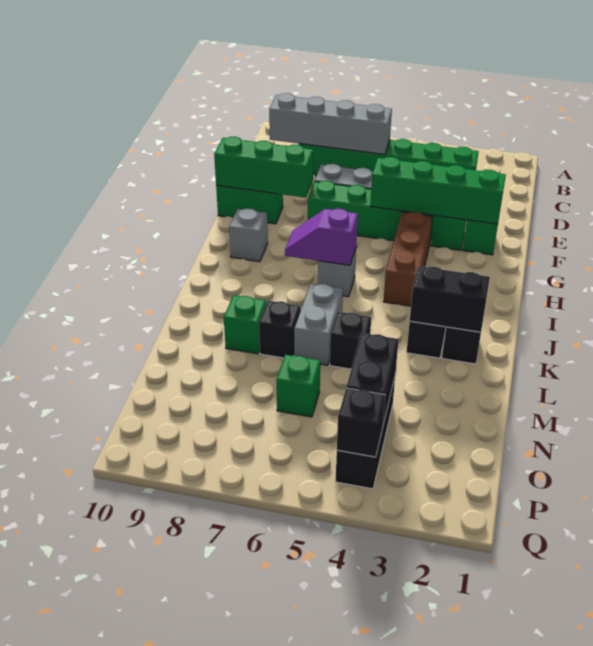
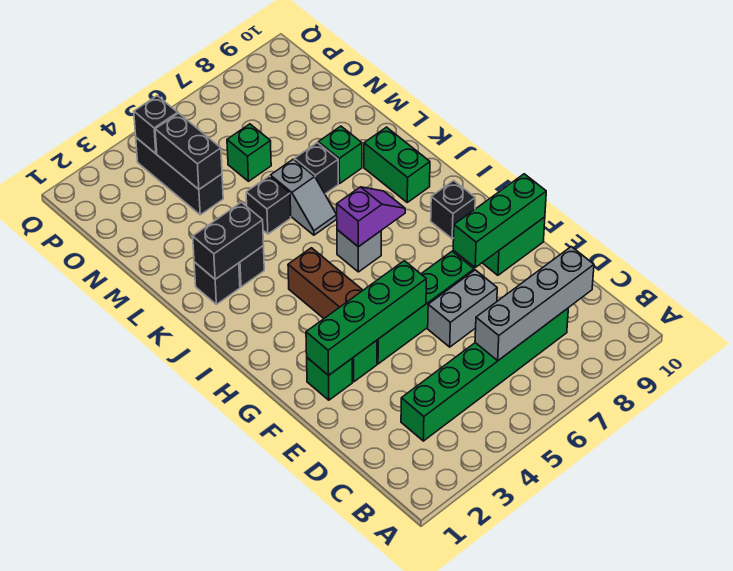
grey 1x1 brick [229,209,268,262] -> black 1x1 brick [431,181,475,239]
none -> green 1x2 brick [364,127,430,202]
grey 1x2 brick [294,284,343,365] -> grey 1x2 slope [270,159,337,235]

